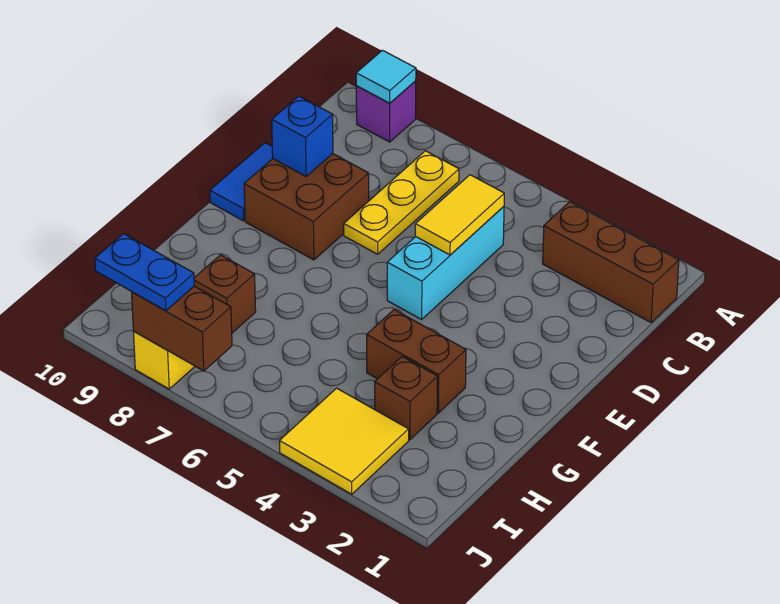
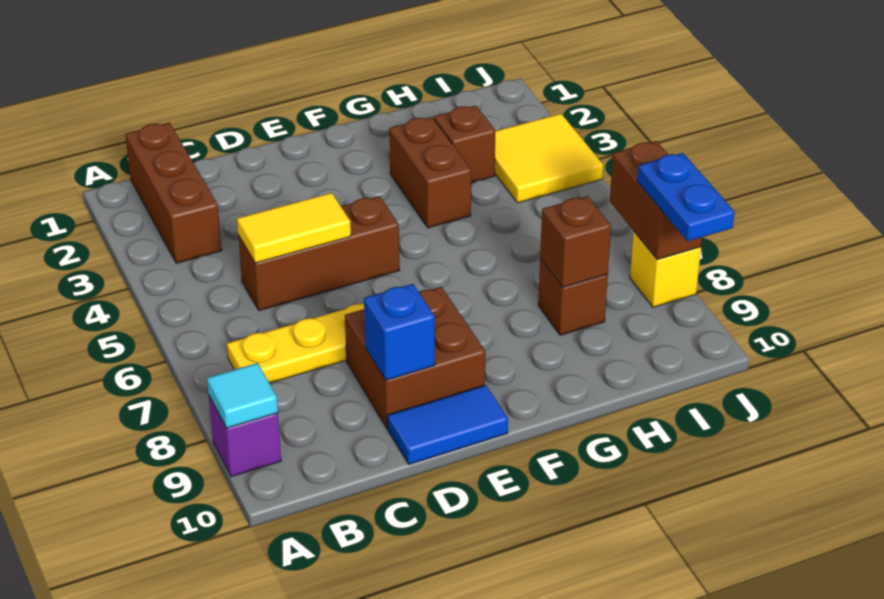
cyan 1x3 brick [387,206,504,319] -> brown 1x3 brick [238,196,399,311]
none -> brown 1x1 brick [540,196,611,287]

